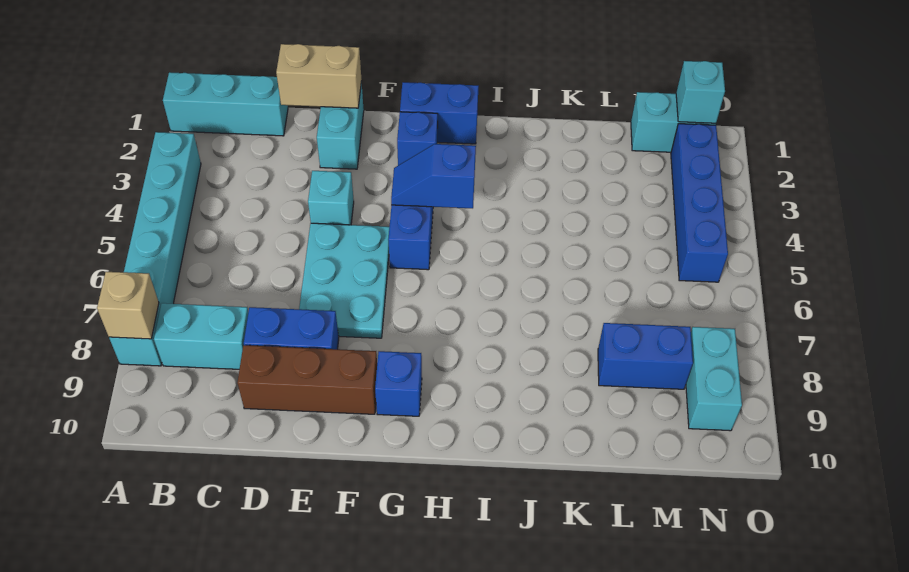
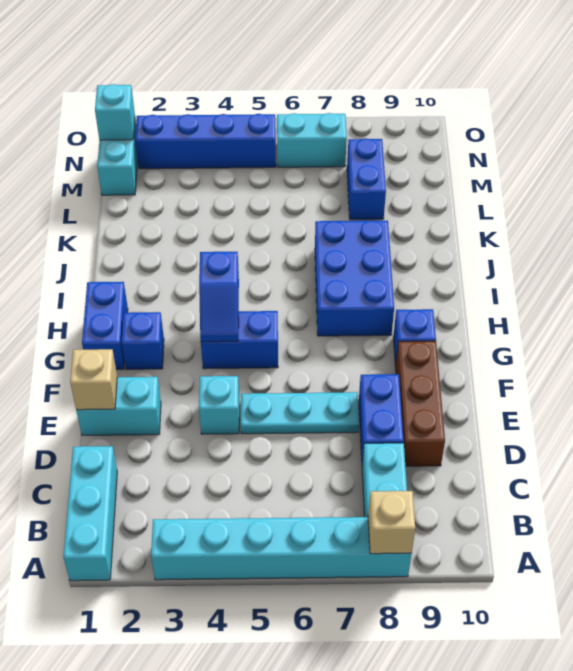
tan 1x2 brick [276,44,362,108] -> tan 1x1 brick [70,349,117,410]
cyan 2x3 plate [299,223,389,338] -> cyan 1x3 plate [241,392,359,434]
none -> blue 2x3 brick [315,221,394,336]
cyan 1x2 brick [686,327,742,431] -> cyan 1x2 brick moved to [277,113,347,167]

